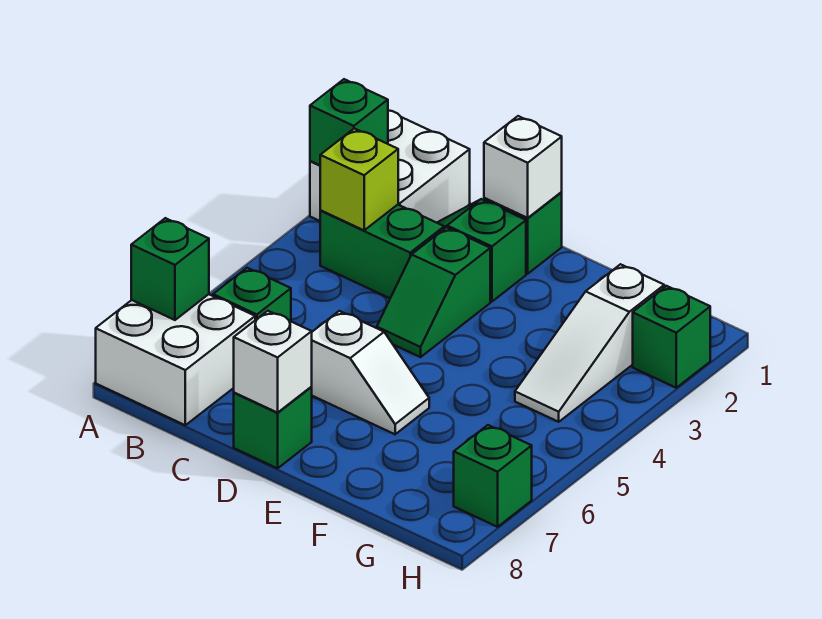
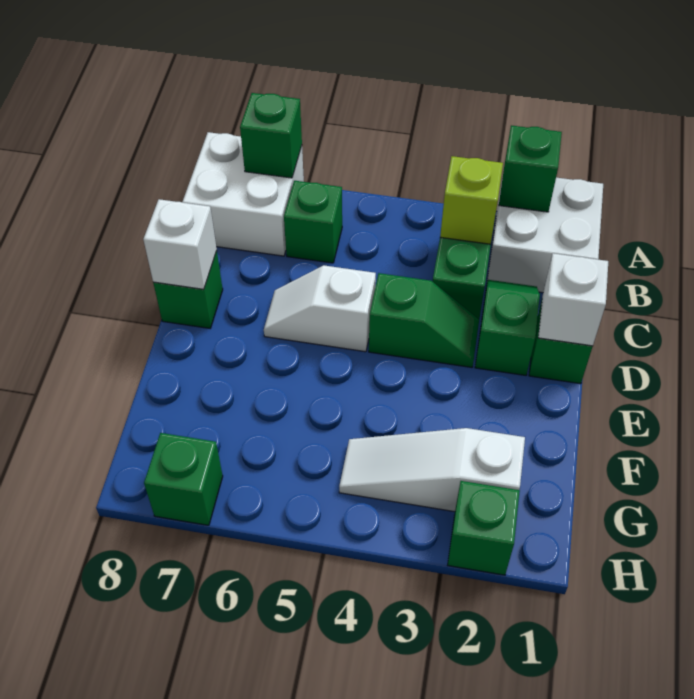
green 1x2 slope [377,227,490,357] -> green 1x2 slope turned to [369,273,479,367]
white 1x2 slope [311,311,429,434] -> white 1x2 slope turned to [264,265,376,352]

